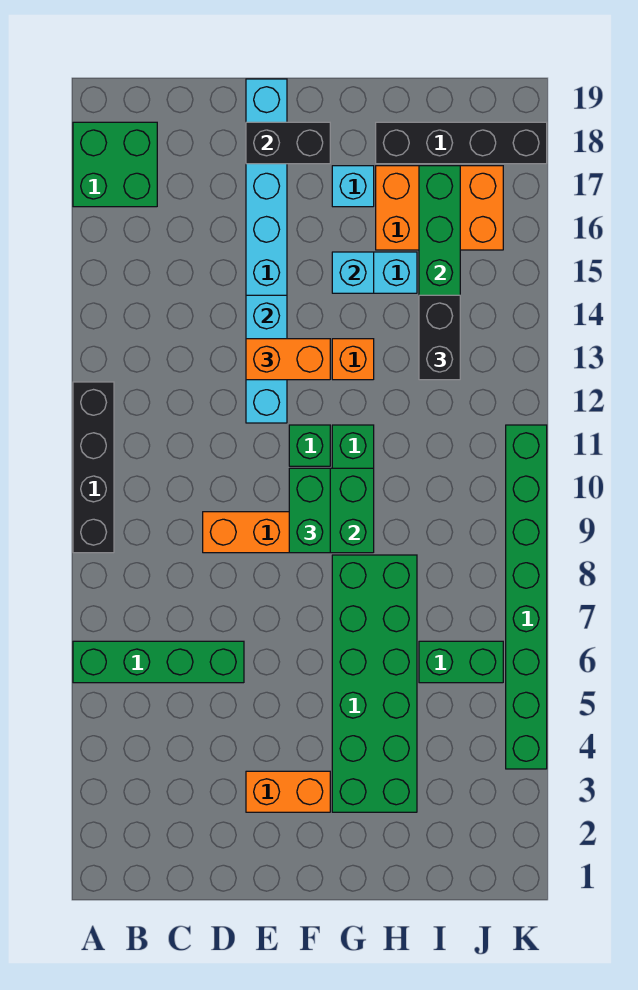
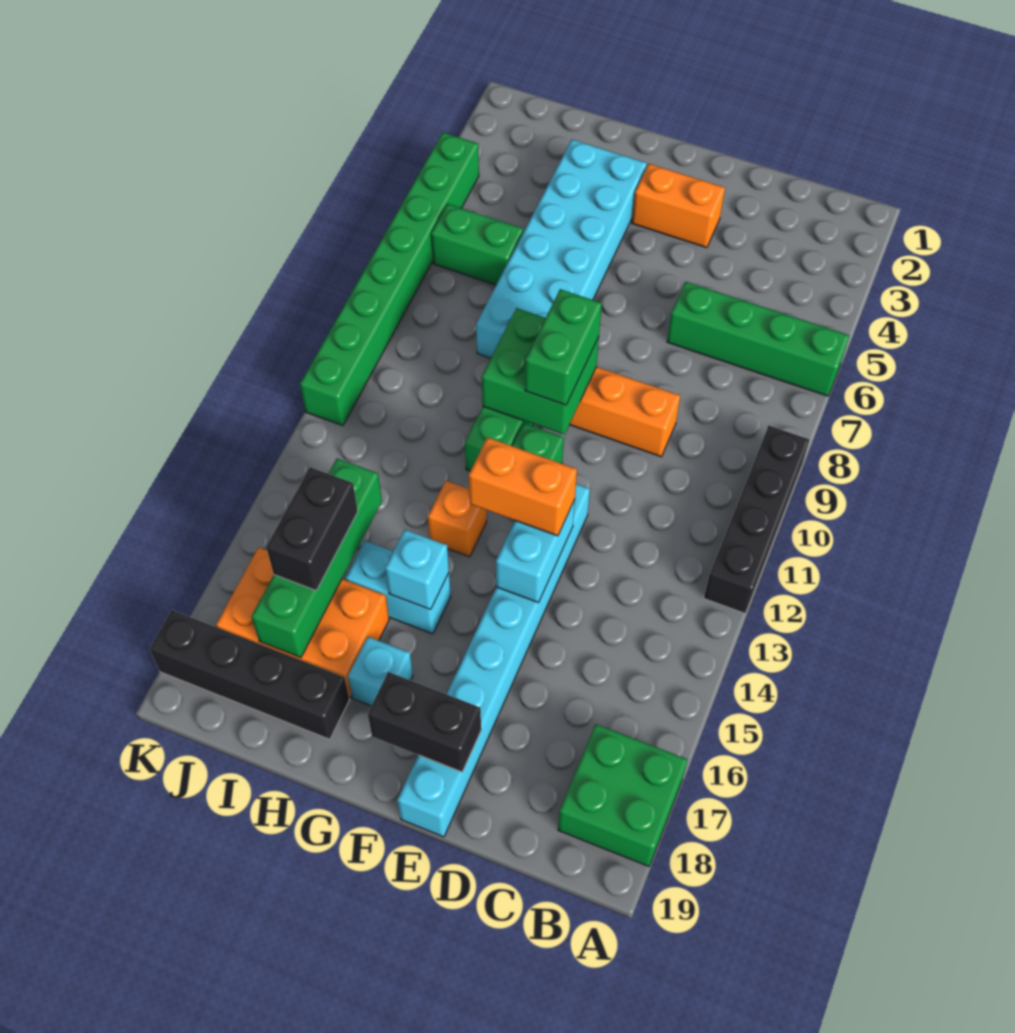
green 2x6 brick [332,555,417,812] -> cyan 2x6 brick [476,139,647,358]
black 1x2 brick [419,295,460,380] -> black 1x2 brick moved to [266,467,358,590]

